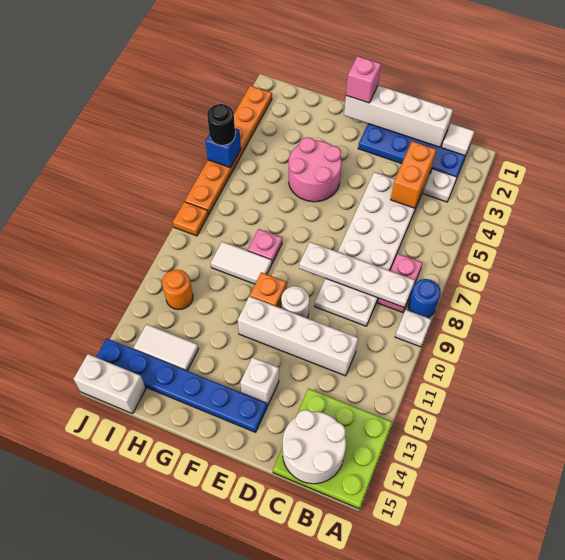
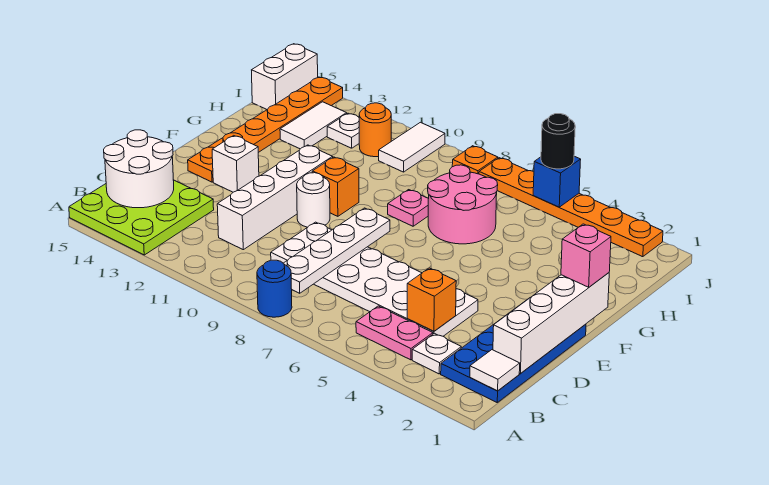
white 1x1 plate [395,310,432,347] -> white 1x1 plate moved to [327,113,359,148]
pink 1x2 plate [378,254,422,312] -> pink 1x2 plate moved to [356,306,433,360]
orange 1x2 brick [391,141,436,208] -> orange 1x1 brick [407,268,456,331]
blue 1x6 plate [96,339,267,432] -> orange 1x6 plate [188,77,343,182]
pink 2x2 round brick [289,137,342,202] -> pink 2x2 round brick moved to [428,165,498,244]
white 1x2 tile [211,242,272,284] -> white 1x2 tile moved to [379,122,445,172]

